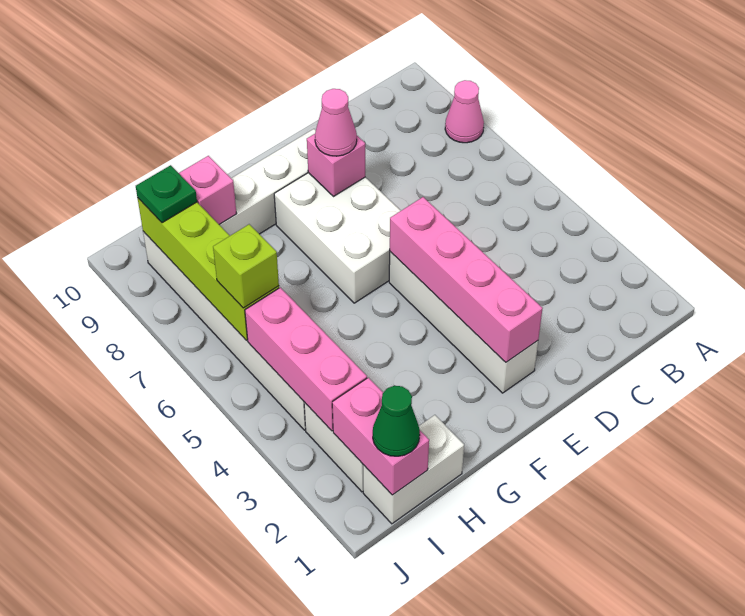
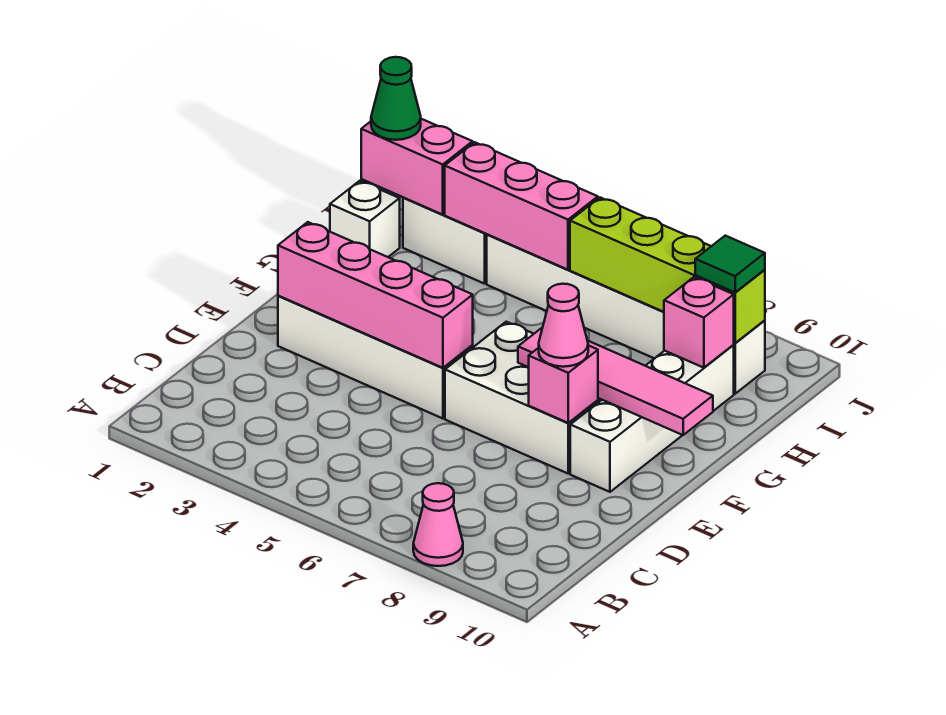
none -> pink 1x4 tile [518,327,713,435]
white 1x2 brick [363,415,464,524] -> white 1x1 brick [330,181,400,257]
lime 1x1 brick [213,224,279,308] -> none
green 1x1 plate [136,165,197,223] -> green 1x1 tile [695,236,765,292]

